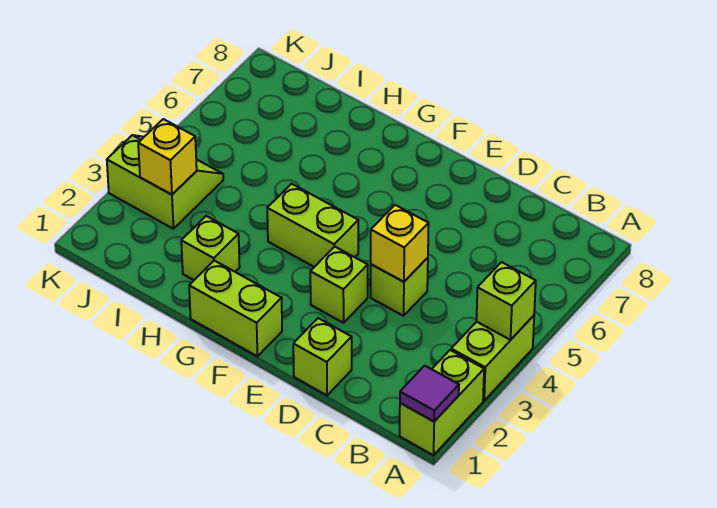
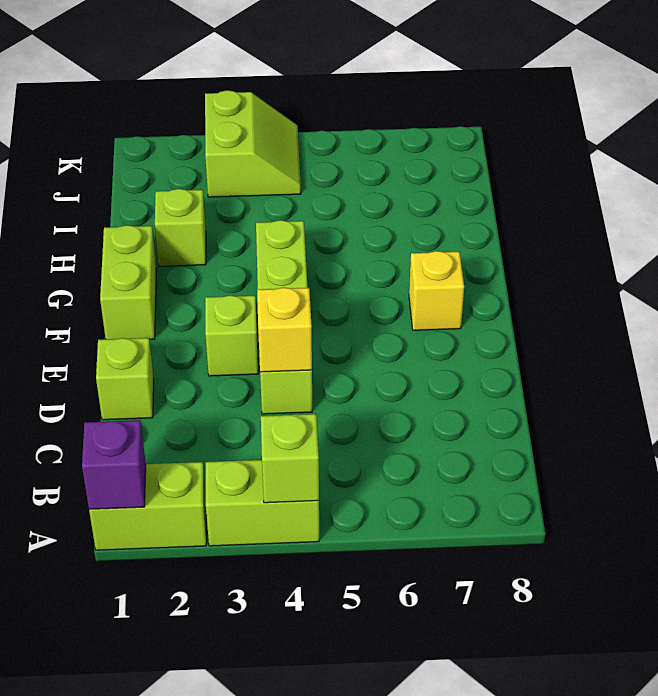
purple 1x1 tile [400,366,459,421] -> purple 1x1 brick [82,420,146,509]
yellow 1x1 brick [138,119,197,195] -> yellow 1x1 brick moved to [409,251,464,330]

